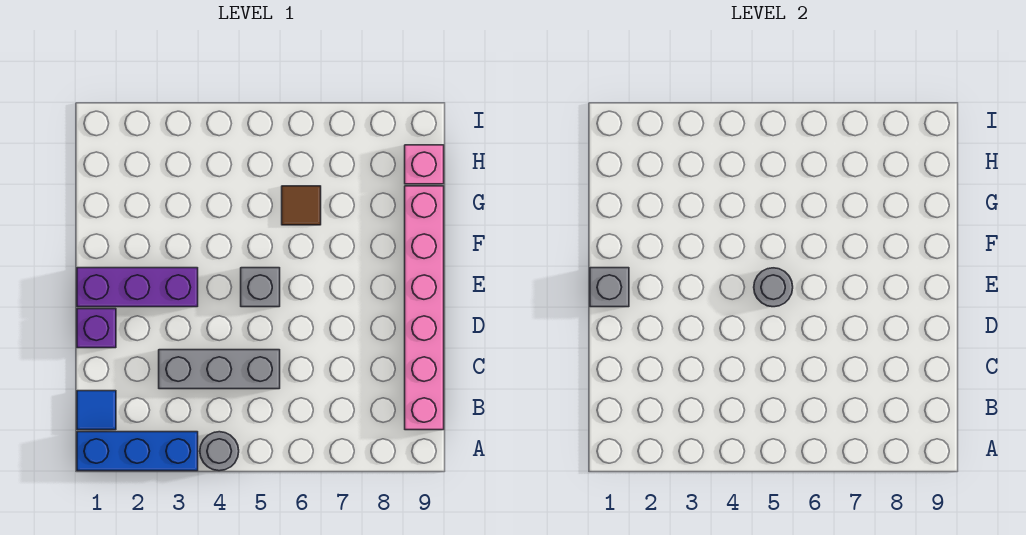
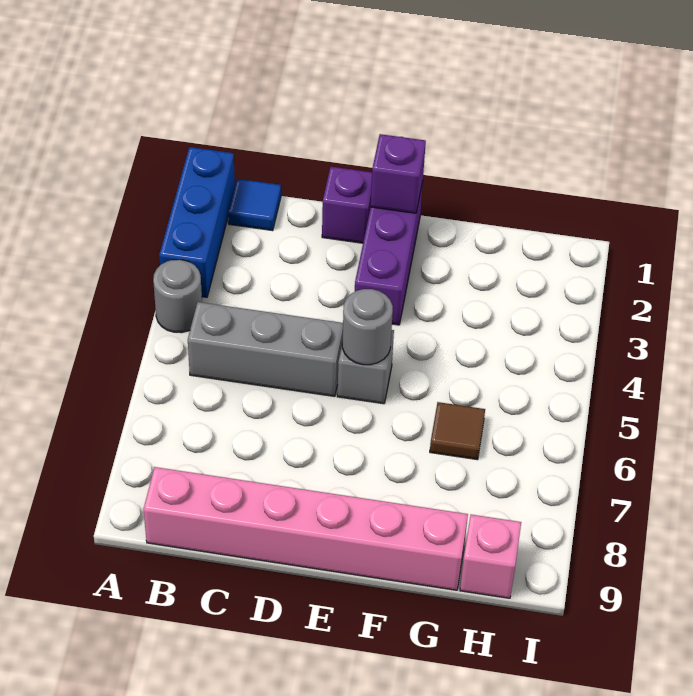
grey 1x3 brick [159,350,280,389] -> grey 1x3 brick turned to [188,302,343,396]
grey 1x1 brick [590,268,629,307] -> purple 1x1 brick [371,134,426,213]

